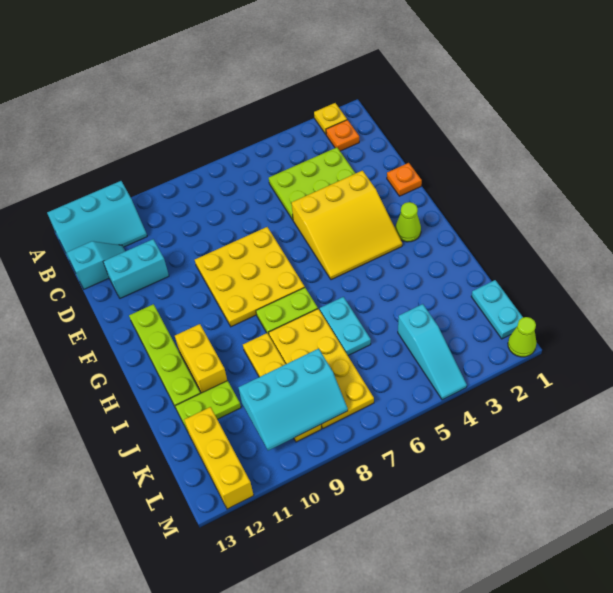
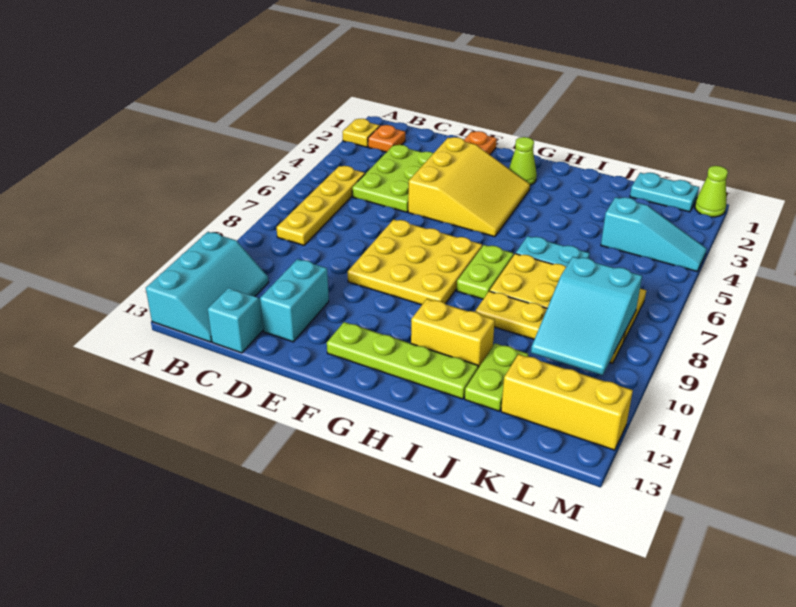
none -> yellow 1x4 plate [276,166,365,245]
cyan 2x3 slope [238,349,348,451] -> cyan 2x3 slope turned to [531,257,642,375]

